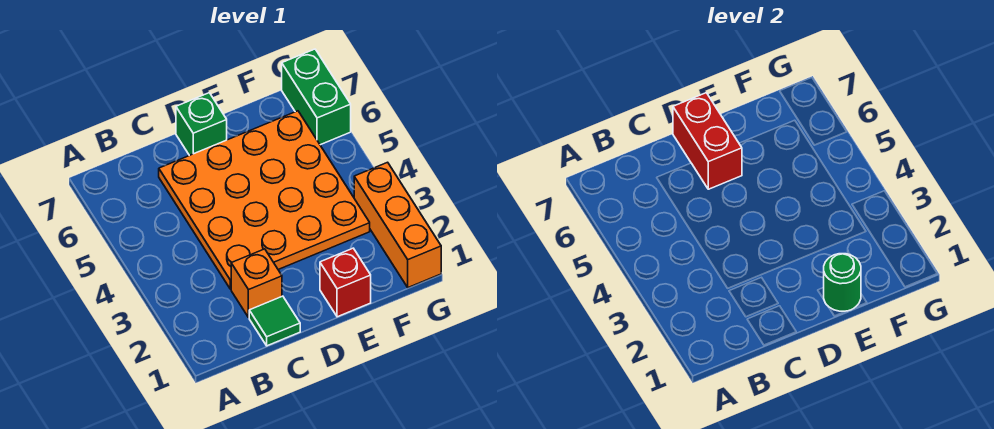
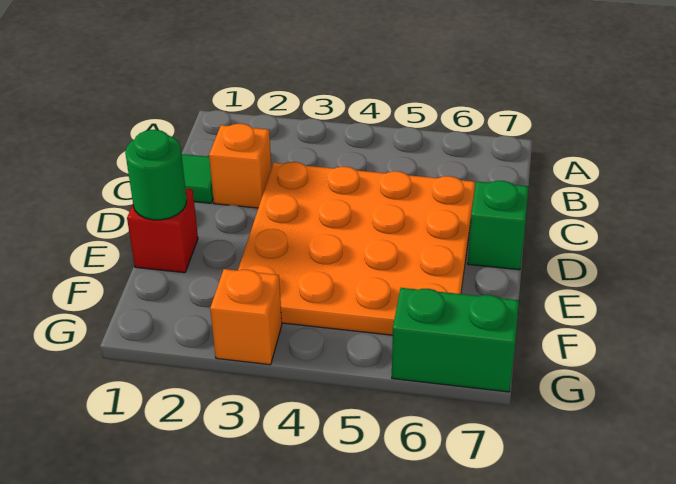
red 1x2 brick [673,93,742,189] -> none
orange 1x3 brick [354,162,441,287] -> orange 1x1 brick [210,269,282,365]

